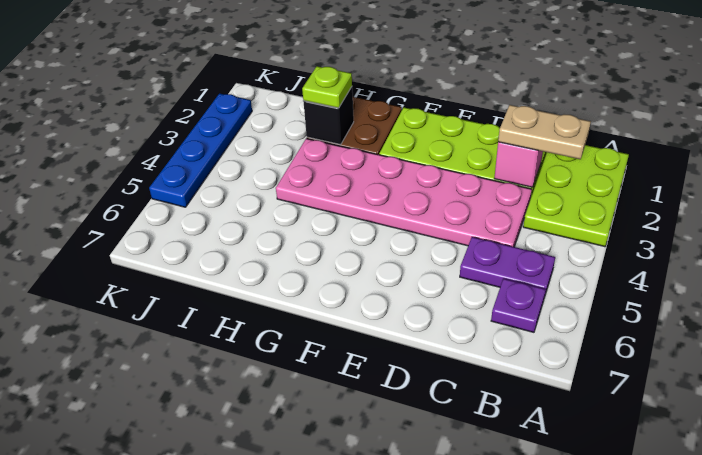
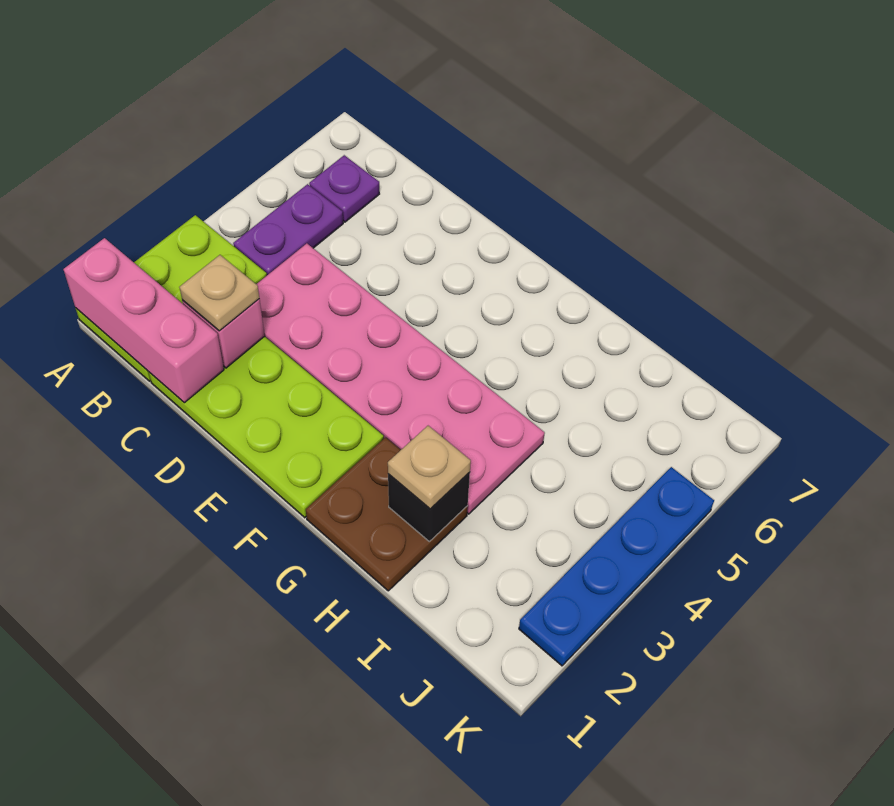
none -> pink 1x3 brick [64,238,224,403]
tan 1x2 plate [498,105,591,159] -> tan 1x1 plate [179,255,259,331]
purple 1x2 plate [460,237,555,295] -> purple 1x2 plate turned to [233,184,343,275]
lime 1x1 plate [302,66,352,108] -> tan 1x1 plate [388,426,471,509]

